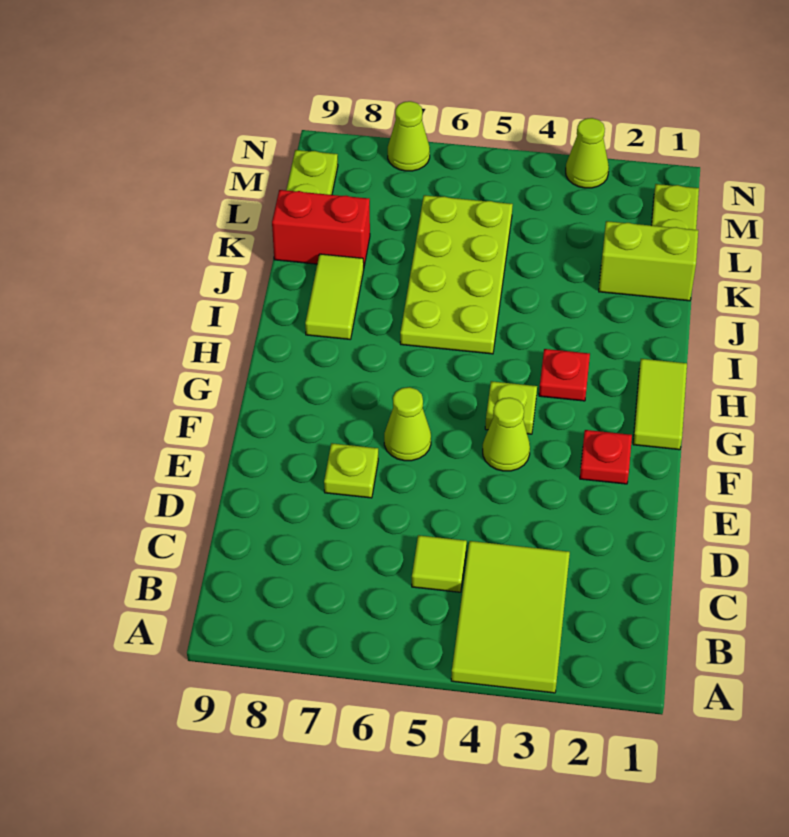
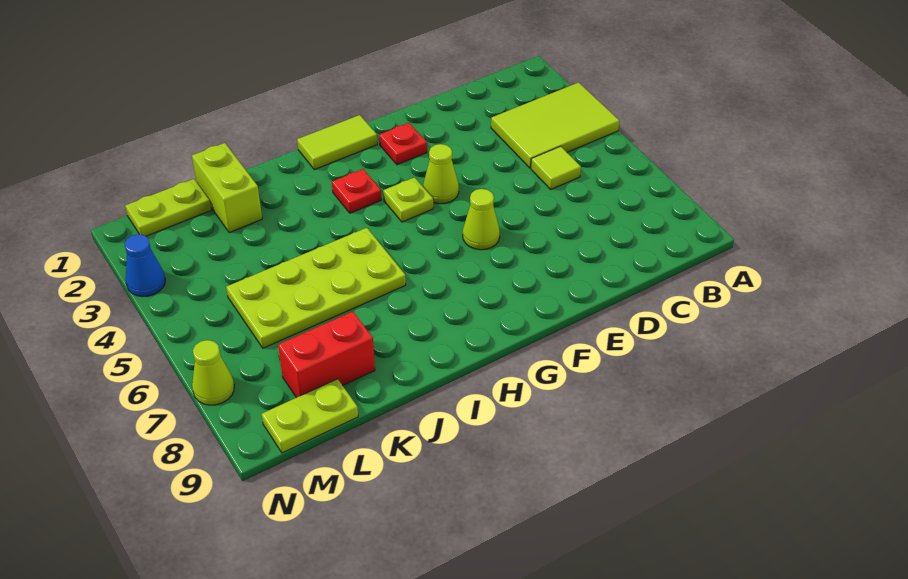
lime 1x1 plate [324,443,378,498] -> none
lime 1x2 tile [305,254,364,339] -> none
red 1x2 brick [272,190,370,266] -> red 1x2 brick turned to [278,311,375,398]
lime 1x1 cone [566,118,609,188] -> blue 1x1 cone [124,234,165,296]

